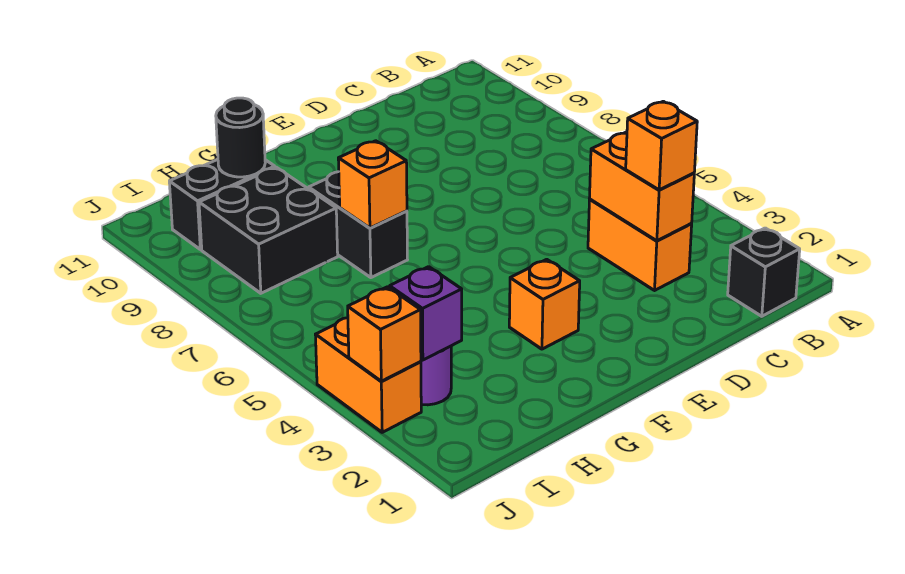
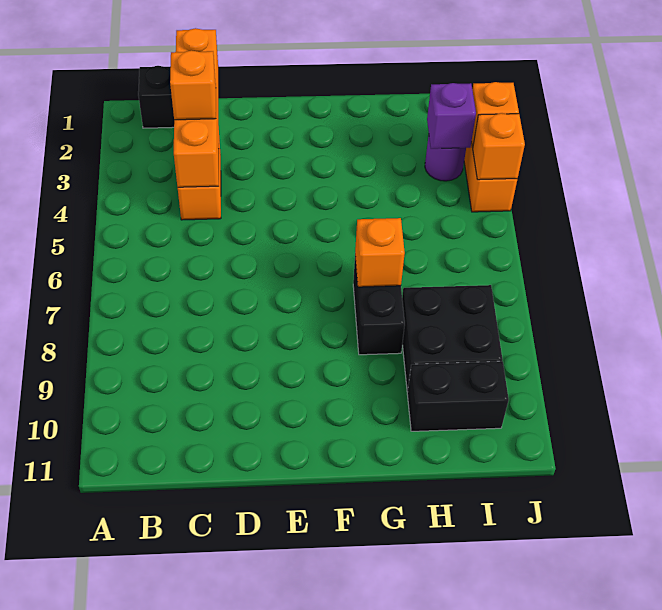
orange 1x2 brick [590,132,694,241] -> orange 1x4 brick [174,28,219,187]
orange 1x1 brick [509,259,580,349] -> orange 1x1 brick moved to [473,113,525,180]
black 1x1 round brick [216,98,265,177] -> none

